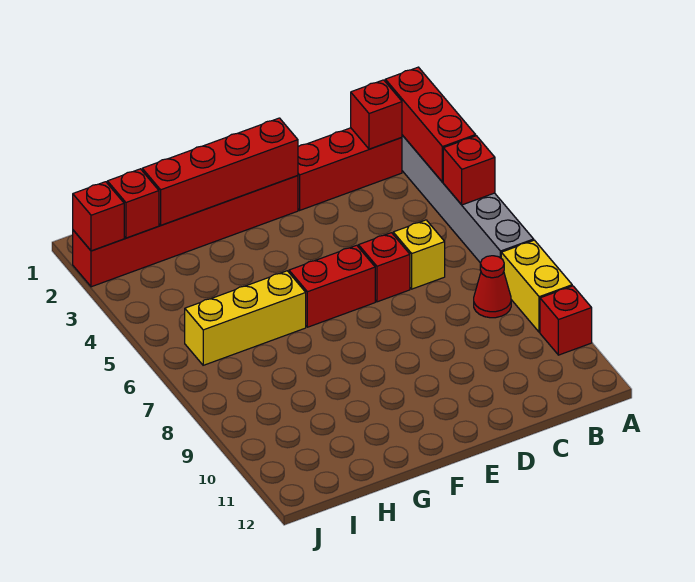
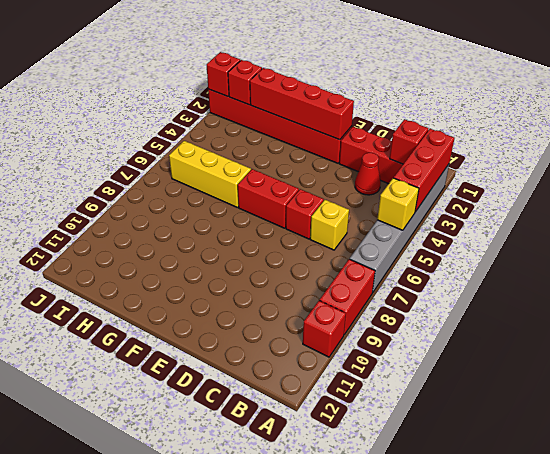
red 1x1 brick [443,136,495,205] -> yellow 1x1 brick [377,178,419,230]
yellow 1x2 brick [501,240,572,332] -> red 1x2 brick [320,259,375,334]
red 1x1 cone [474,256,511,318] -> red 1x1 cone moved to [355,153,381,195]

